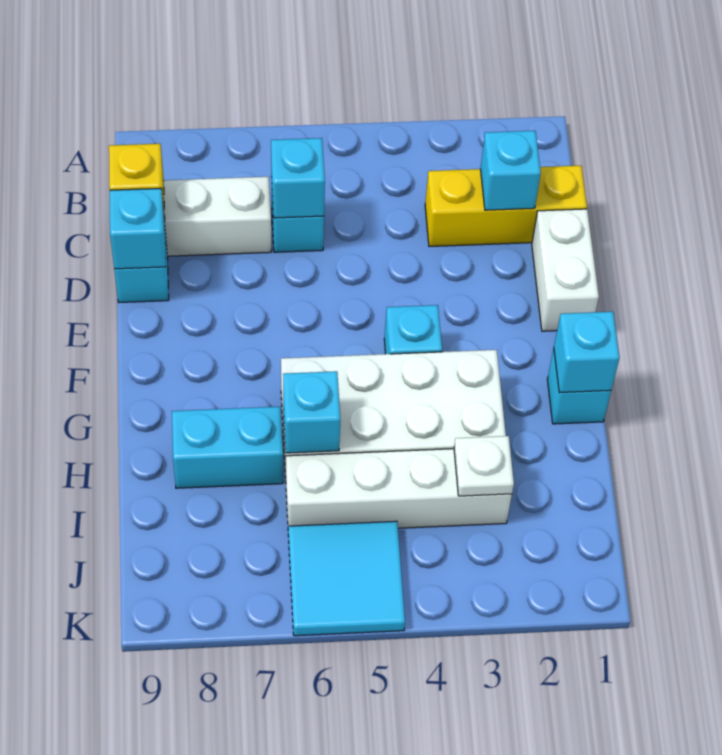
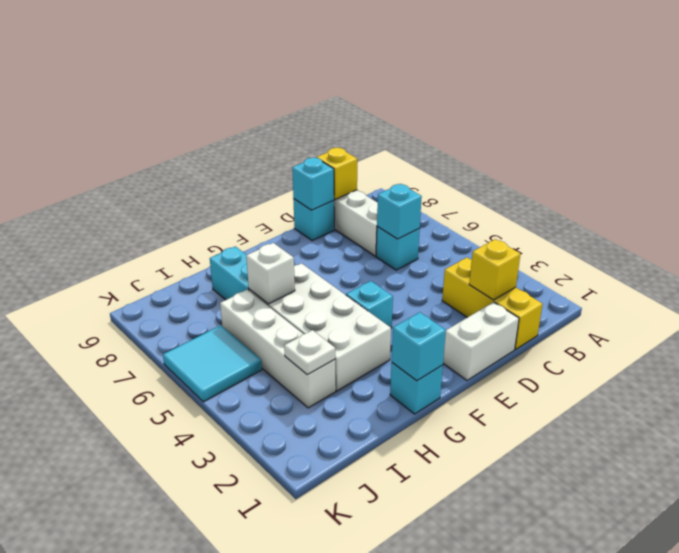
cyan 1x1 brick [480,131,541,210] -> yellow 1x1 brick [469,239,520,300]
cyan 1x1 brick [283,371,340,453] -> white 1x1 brick [246,243,295,304]

